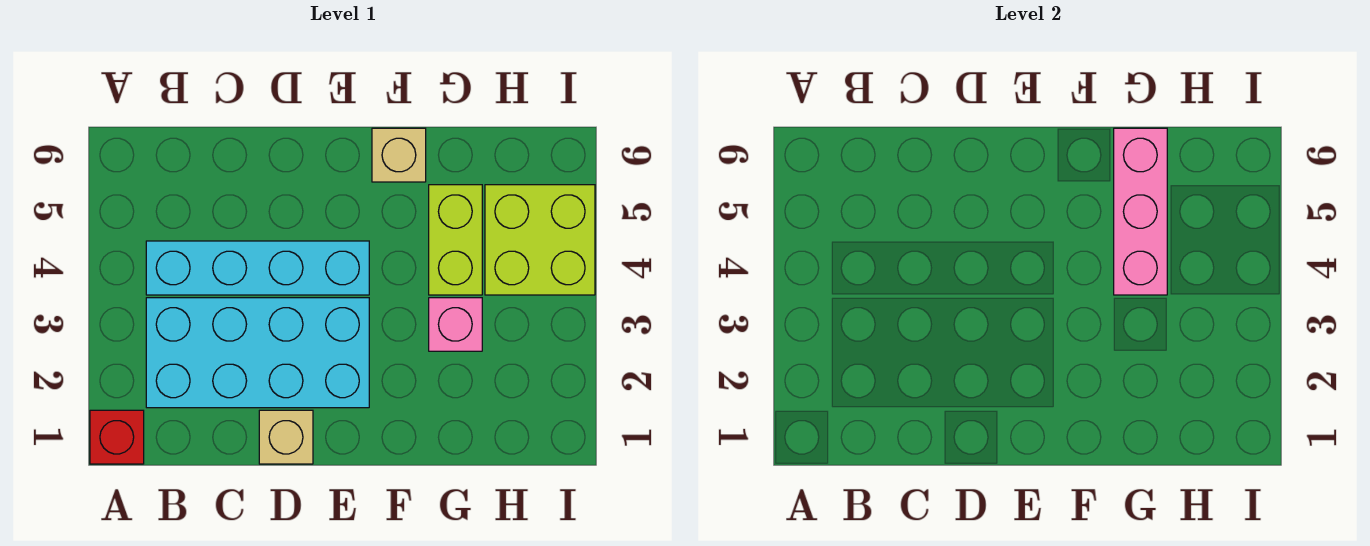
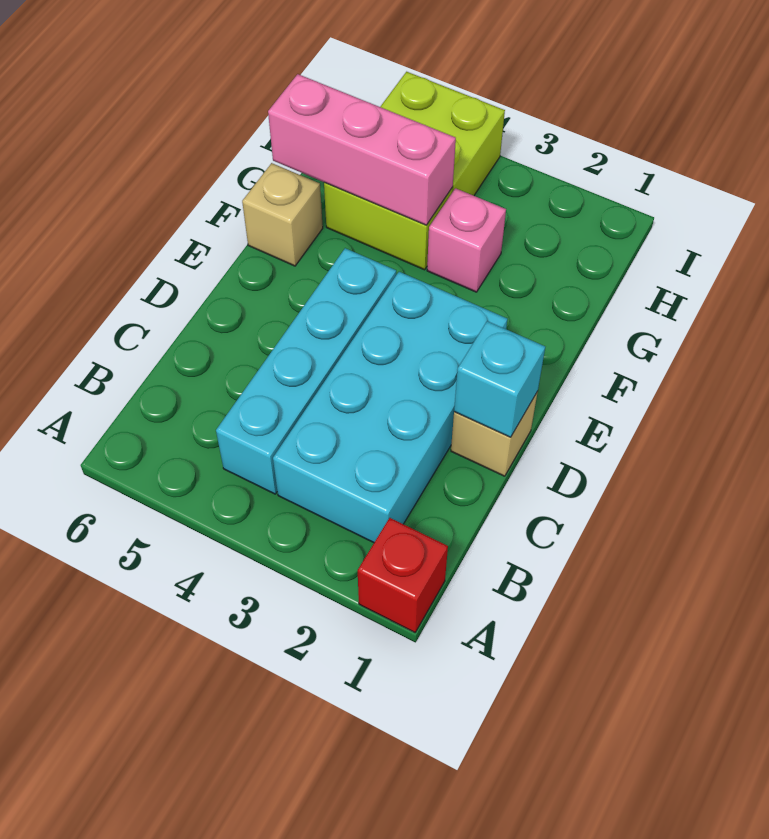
none -> cyan 1x1 brick [454,321,545,437]

